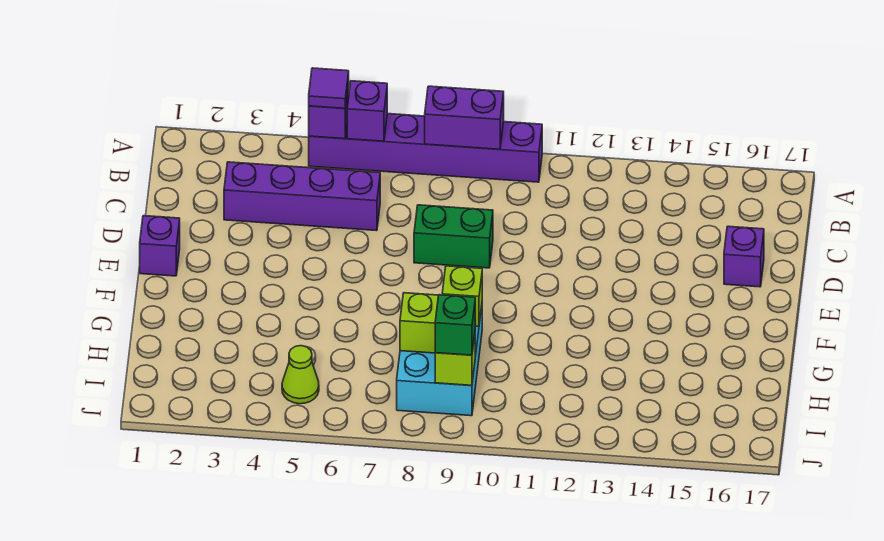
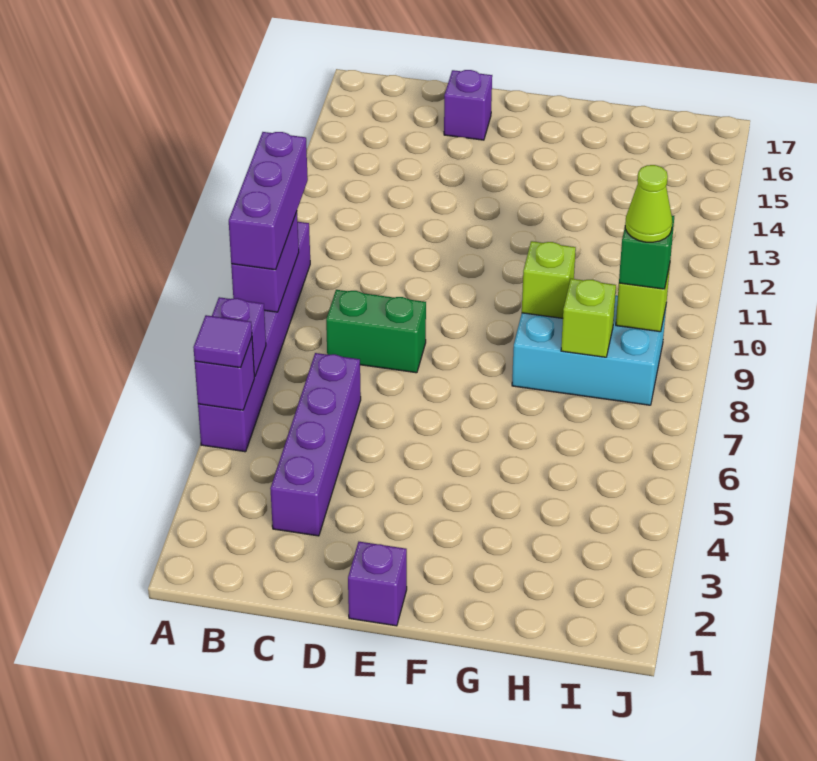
none -> purple 1x3 brick [229,132,308,270]
green 1x2 brick [414,205,493,268] -> green 1x2 brick turned to [326,290,426,373]
lime 1x1 cone [282,346,319,404] -> lime 1x1 cone moved to [625,165,672,242]

